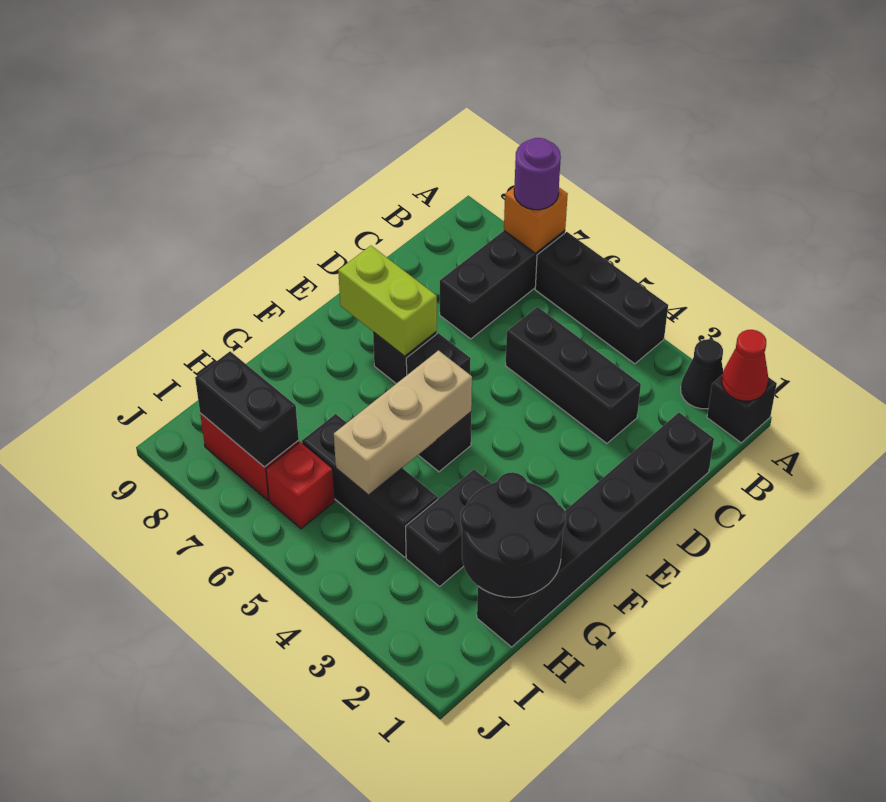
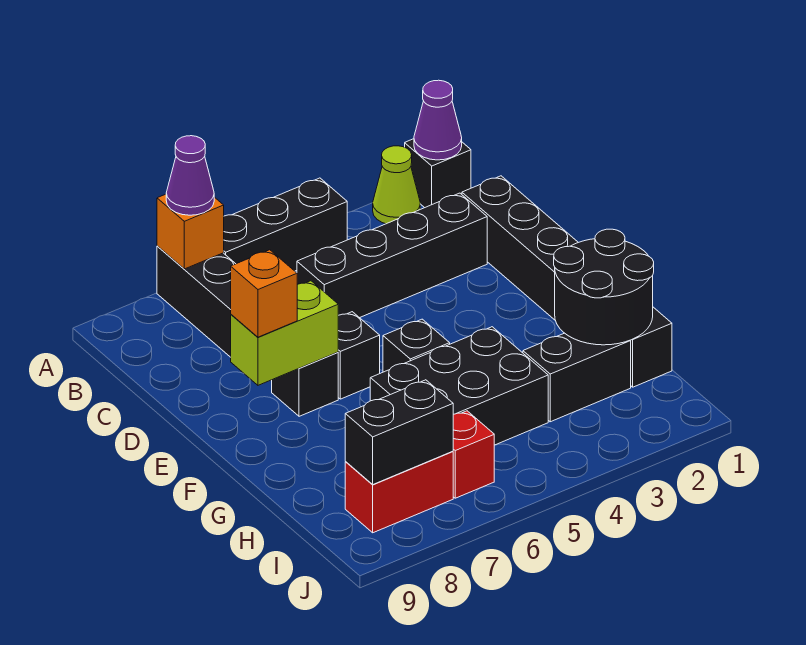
red 1x1 cone [722,330,769,401] -> purple 1x1 cone [414,80,462,160]
black 1x1 cone [681,339,723,409] -> lime 1x1 cone [373,146,420,224]
purple 1x1 round brick [514,138,561,210] -> purple 1x1 cone [166,136,214,215]
black 1x3 brick [505,307,641,443] -> black 1x4 brick [297,193,487,318]
none -> orange 1x1 brick [231,250,297,337]
tan 1x3 brick [334,350,472,495] -> none
black 1x2 brick [406,470,492,587] -> black 1x2 brick turned to [523,333,631,422]
black 1x3 brick [302,414,438,557] -> black 2x3 brick [370,327,548,445]

